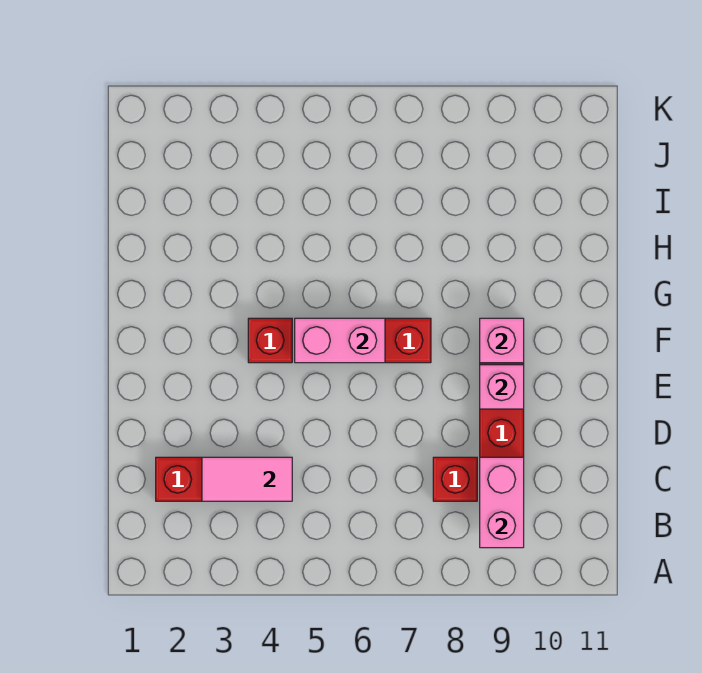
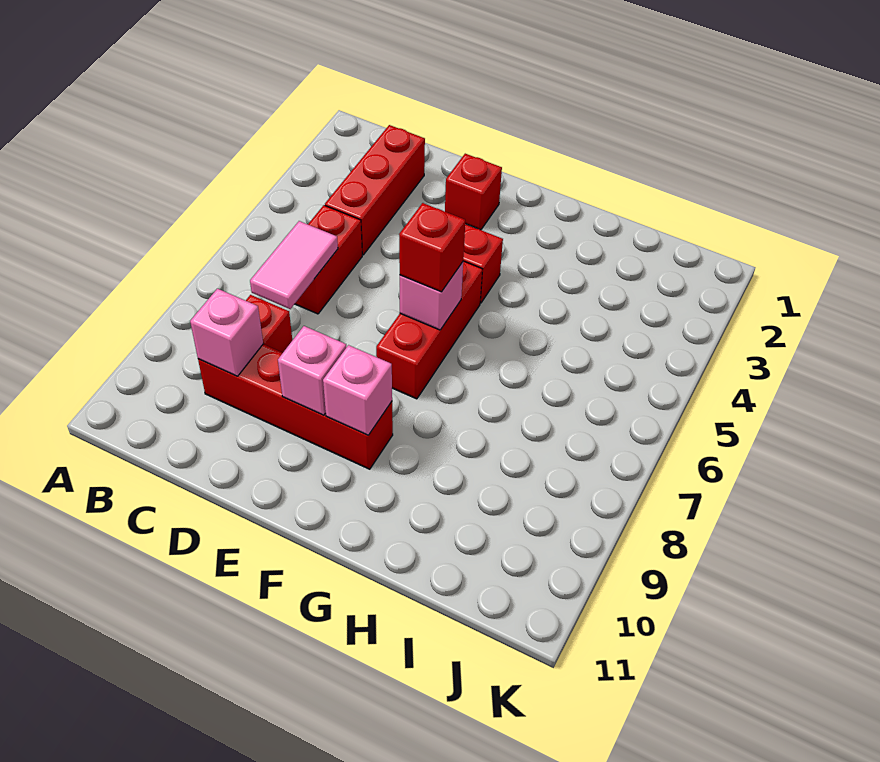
pink 1x2 brick [480,457,524,548] -> pink 1x1 brick [190,289,263,376]
pink 1x2 tile [202,457,292,501] -> pink 1x2 tile moved to [250,221,338,309]
none -> red 1x2 brick [295,205,362,314]
none -> red 1x1 brick [445,154,502,230]
pink 1x2 brick [295,318,385,363] -> pink 1x1 brick [400,262,463,330]
none -> red 1x1 brick [399,203,465,292]

